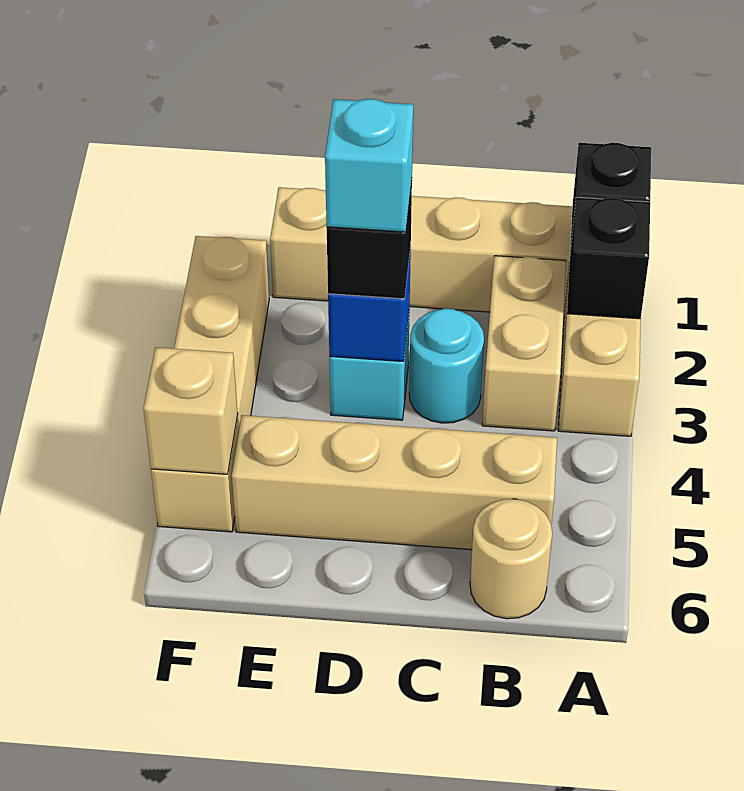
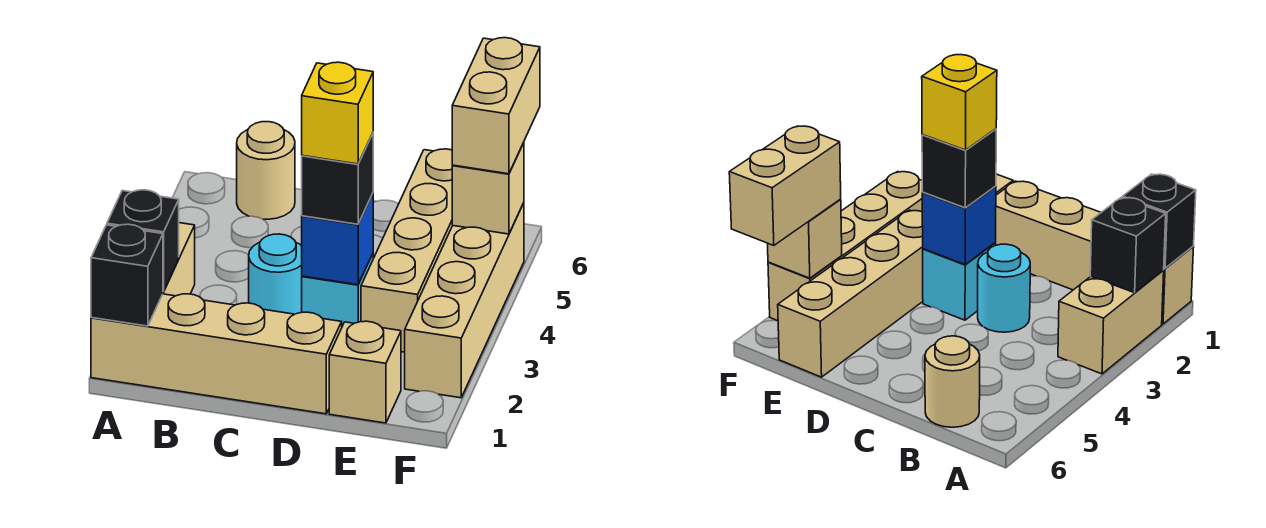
tan 1x2 brick [482,256,566,431] -> tan 1x2 brick moved to [452,38,540,174]
tan 1x4 brick [232,415,557,550] -> tan 1x4 brick turned to [361,149,453,352]
cyan 1x1 brick [325,99,413,232] -> yellow 1x1 brick [302,62,373,164]

